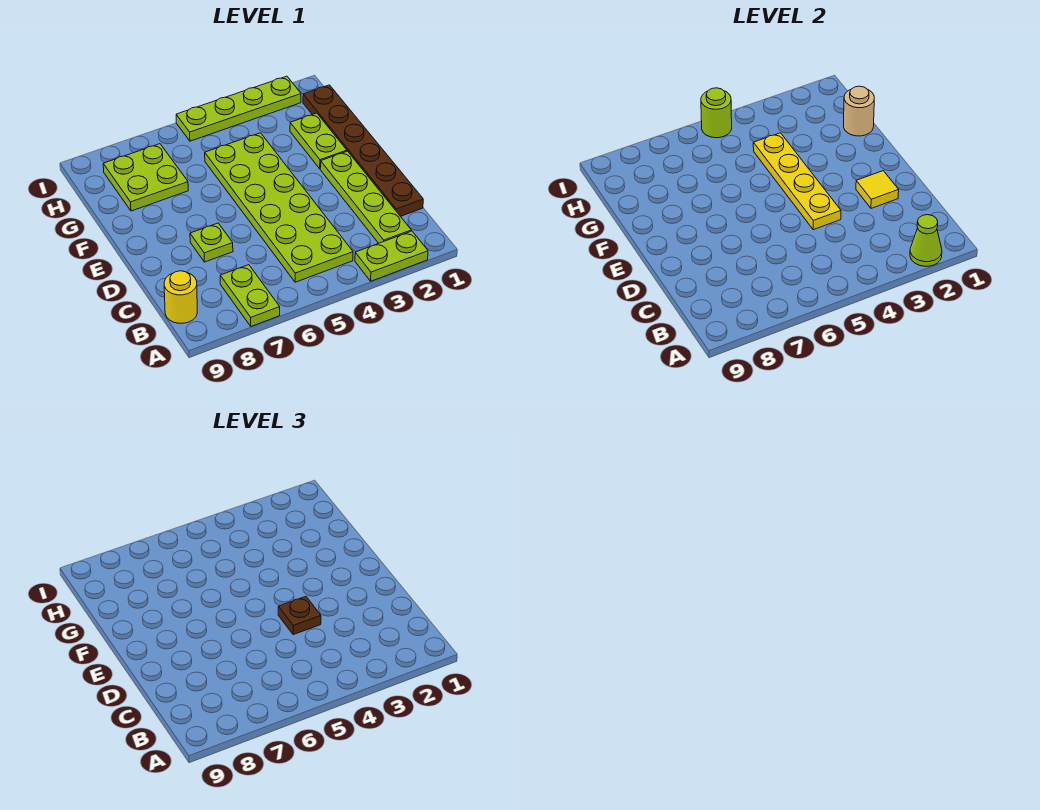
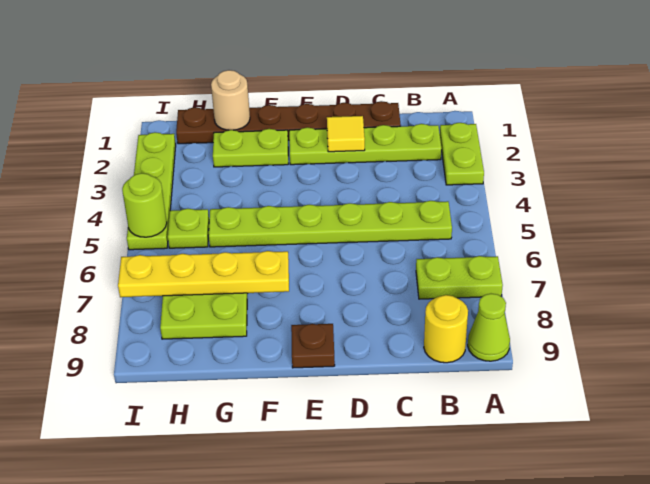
lime 1x1 cone [910,215,942,266] -> lime 1x1 cone moved to [468,294,510,361]
lime 2x6 plate [205,133,353,282] -> lime 1x6 plate [209,201,452,247]
yellow 1x4 plate [753,133,841,230] -> yellow 1x4 plate moved to [118,251,289,297]
brown 1x1 plate [278,596,321,635] -> brown 1x1 plate moved to [291,324,335,368]
lime 1x1 plate [190,223,233,262] -> lime 1x1 plate moved to [168,209,209,248]

